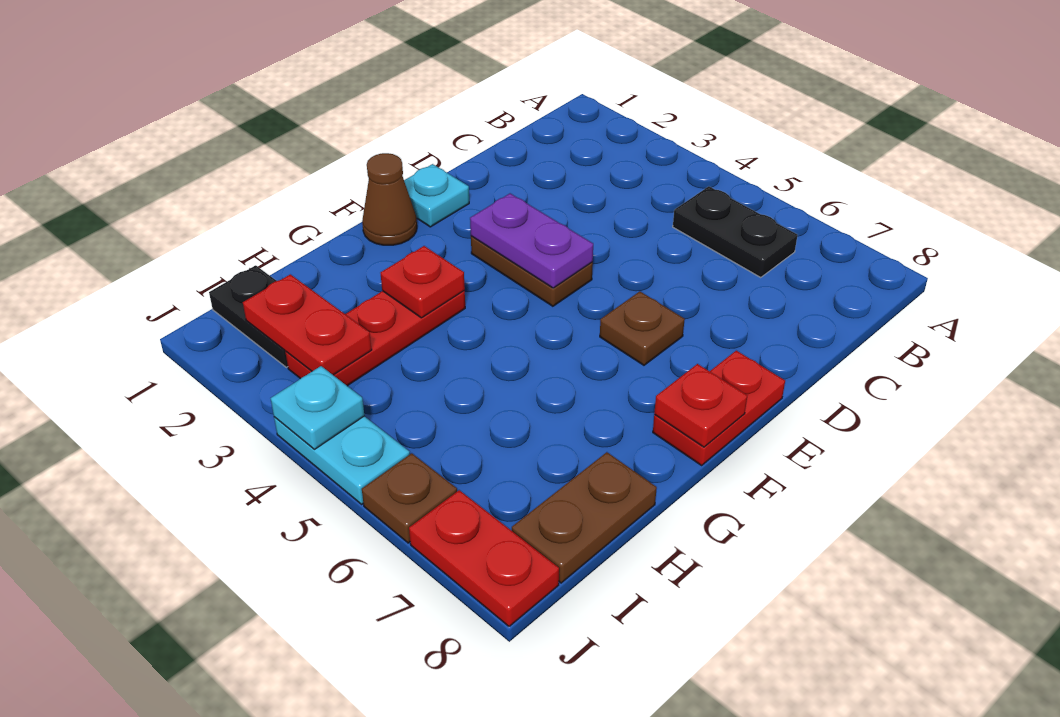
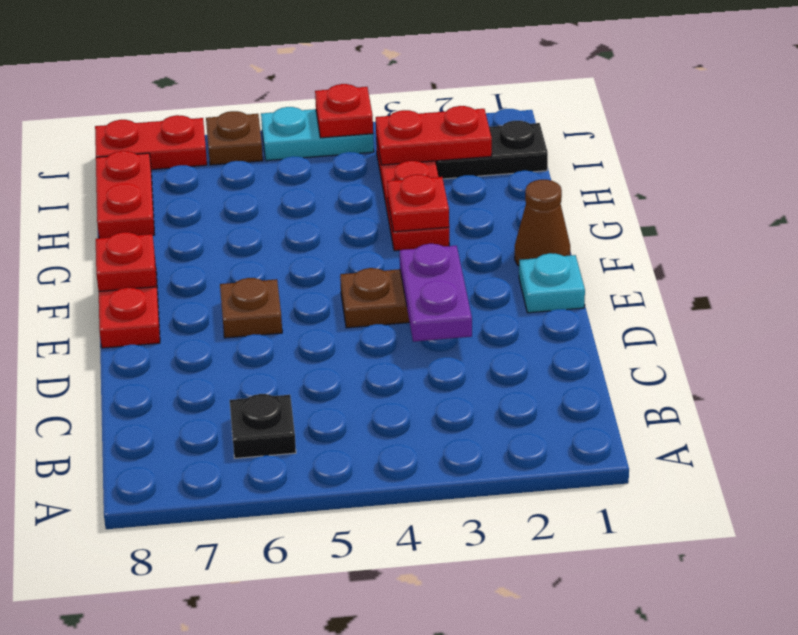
black 1x2 plate [673,186,798,278] -> black 1x1 plate [230,394,296,458]
purple 1x2 plate [470,193,593,288] -> purple 1x2 plate turned to [400,244,472,342]
brown 1x2 plate [512,452,657,583] -> red 1x2 plate [96,151,155,238]
cyan 1x1 plate [271,366,364,449] -> red 1x1 plate [315,84,373,138]

